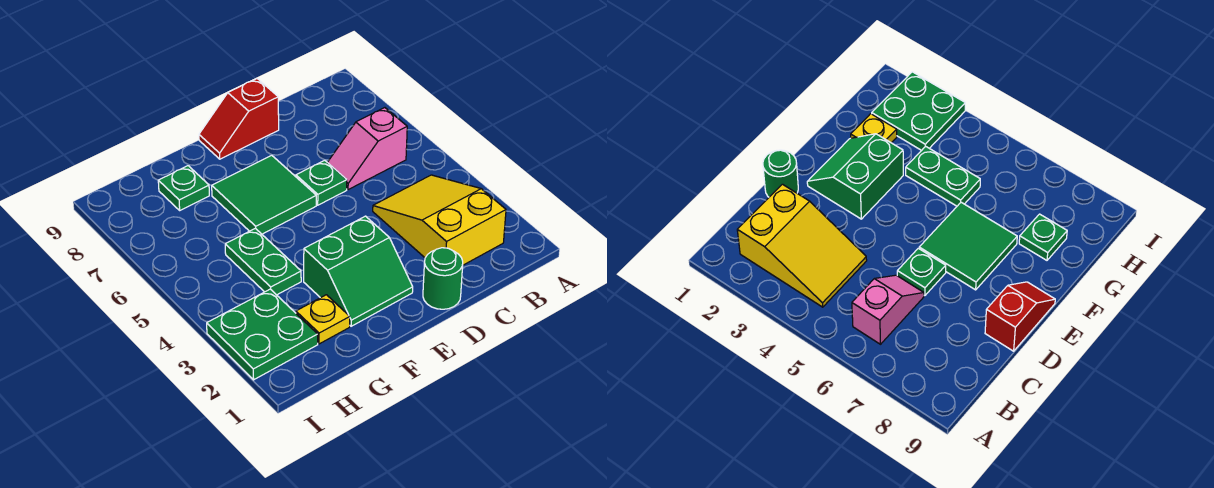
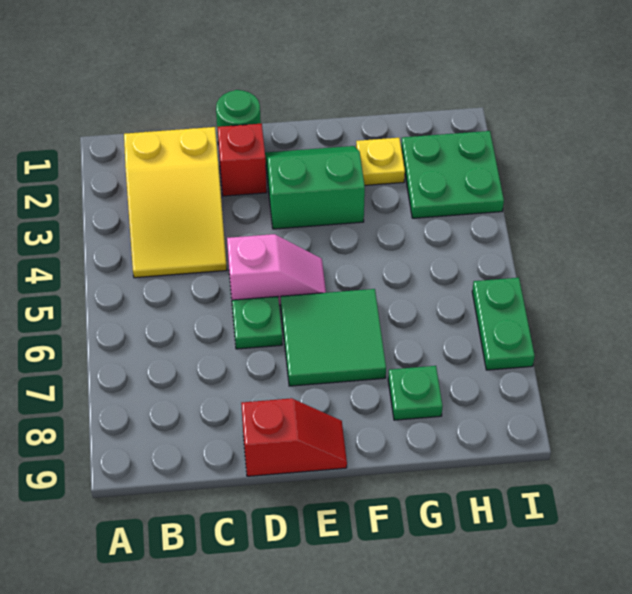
pink 1x2 slope [327,108,407,190] -> pink 1x2 slope moved to [227,234,326,305]
none -> red 1x1 brick [218,124,267,196]
green 1x2 plate [225,228,301,295] -> green 1x2 plate moved to [472,278,535,370]

